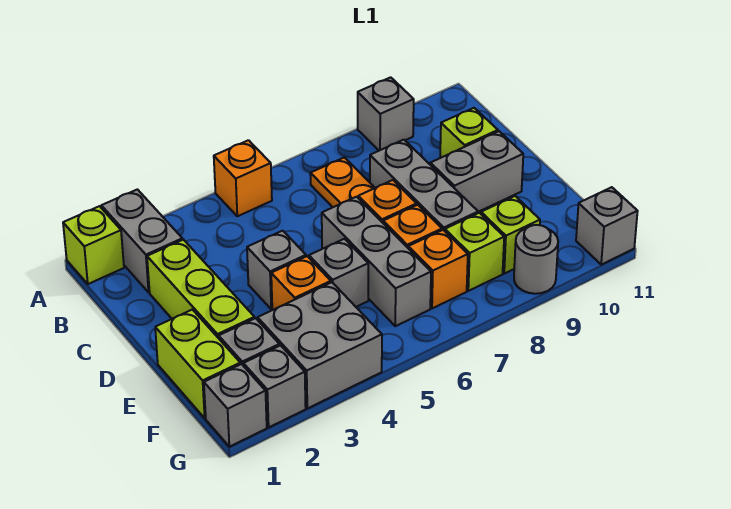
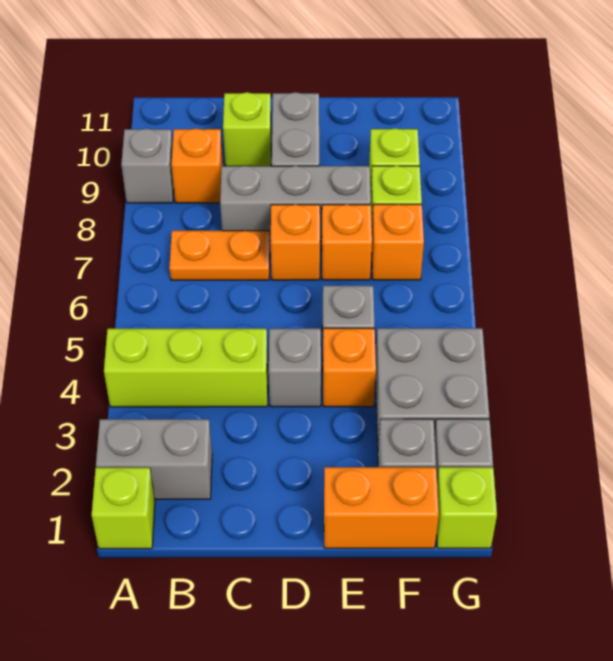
orange 1x1 brick [214,140,272,216] -> orange 1x1 brick moved to [172,128,223,203]
lime 1x3 brick [147,240,255,338] -> lime 1x3 brick moved to [104,329,268,407]
grey 1x3 brick [322,197,431,326] -> none
lime 1x2 brick [155,310,240,418] -> orange 1x2 brick [324,467,439,548]
grey 1x1 brick [204,364,267,447] -> lime 1x1 brick [436,467,497,548]
grey 1x1 round brick [514,225,558,294] -> none
grey 1x1 brick [576,187,638,265] -> none

